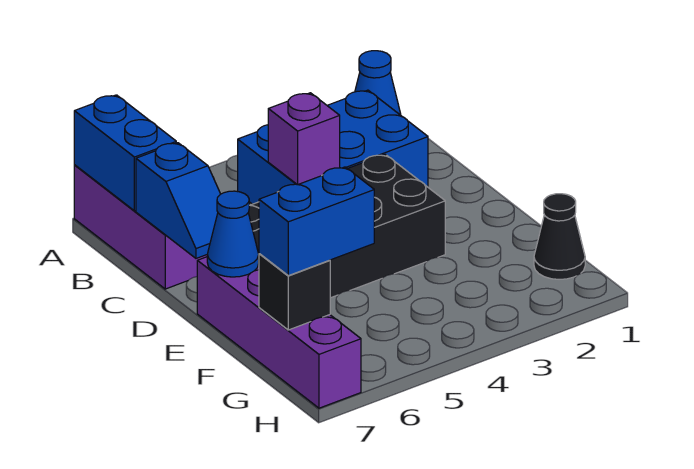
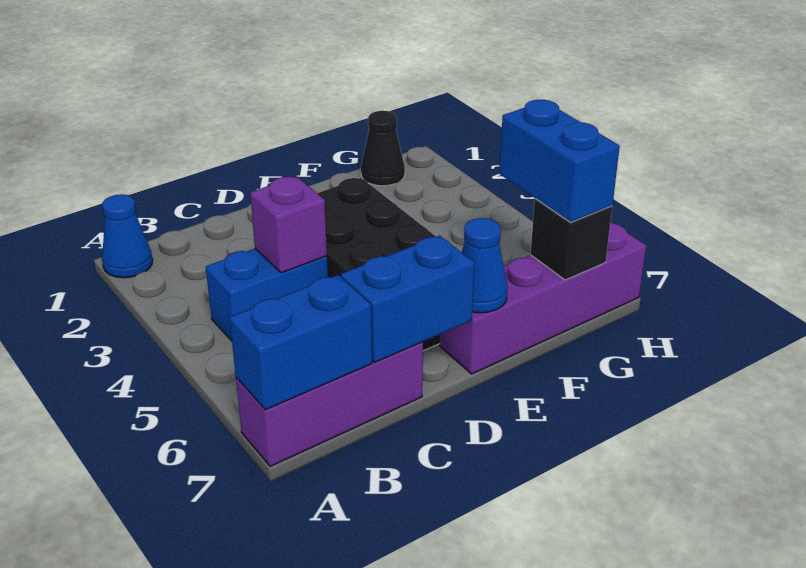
blue 2x3 brick [238,90,428,204] -> blue 1x2 brick [206,249,328,341]
blue 1x2 slope [136,143,220,258] -> blue 1x2 brick [341,236,474,362]

